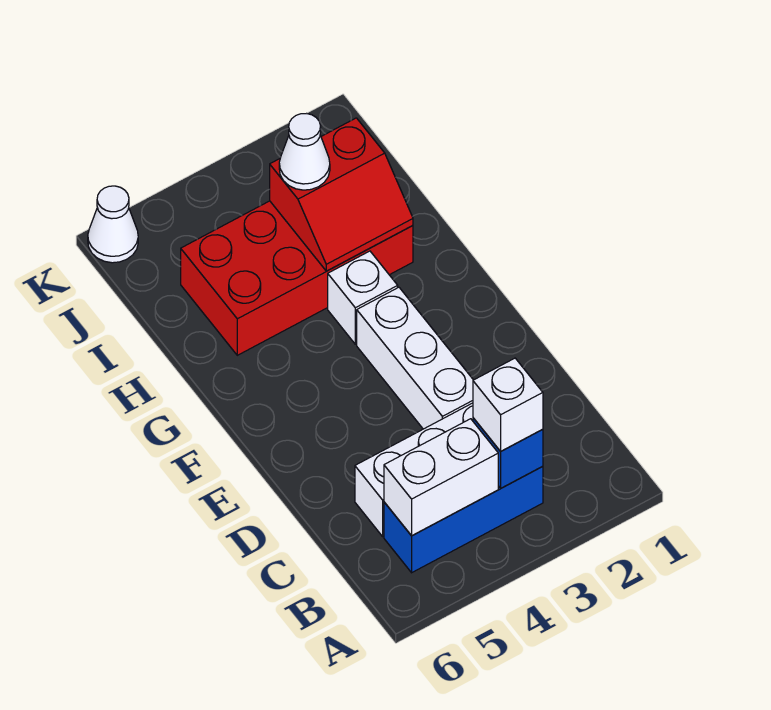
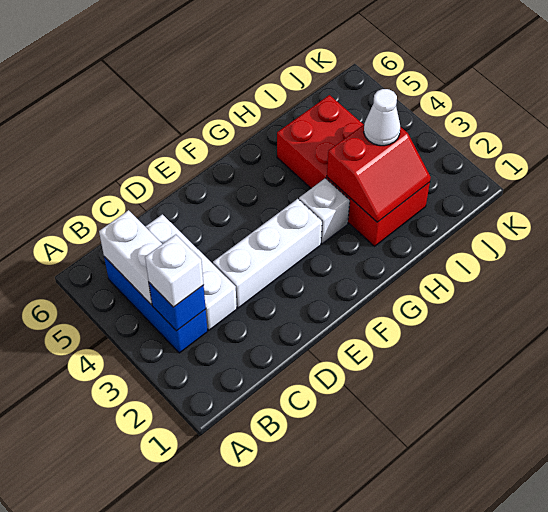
red 2x2 slope [270,118,413,271] -> red 2x2 slope turned to [327,125,431,222]
white 1x1 cone [88,186,138,263] -> none

